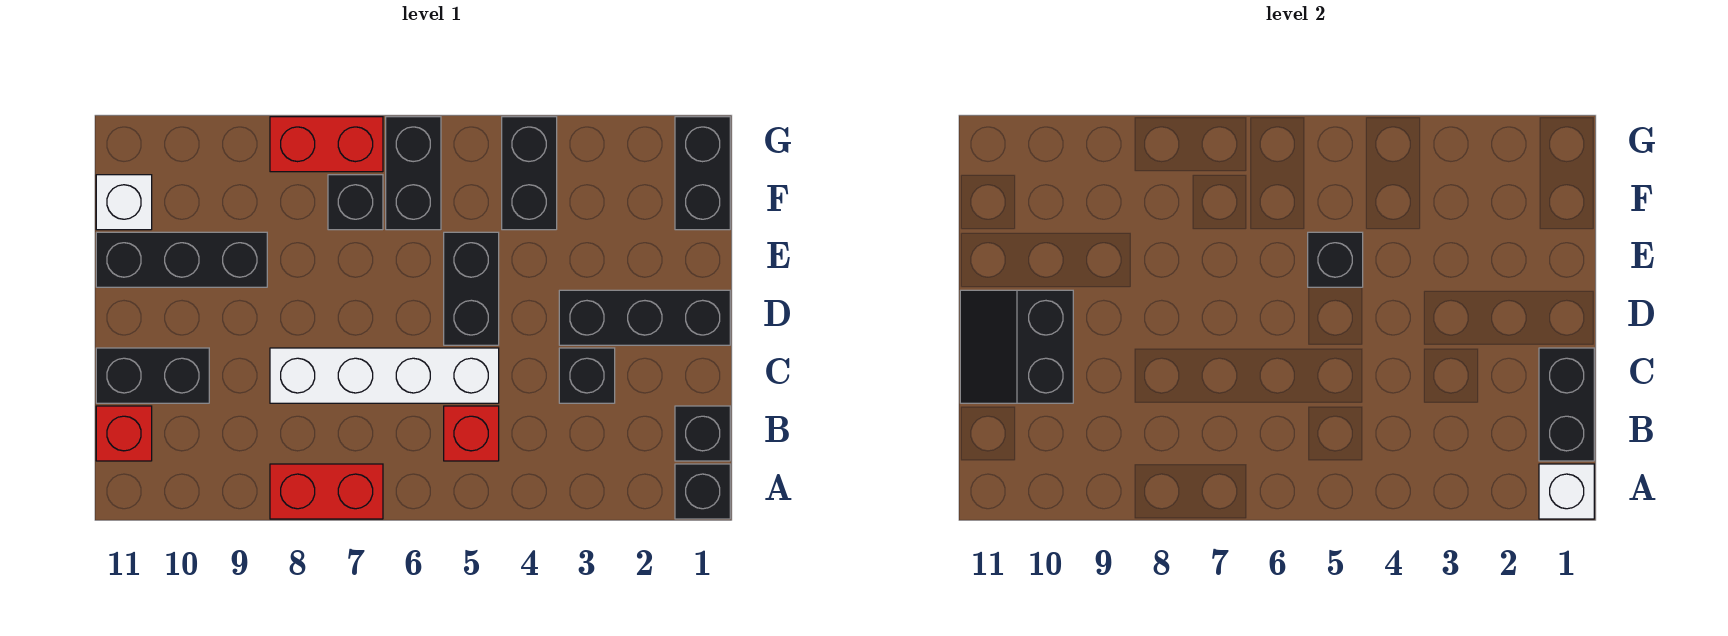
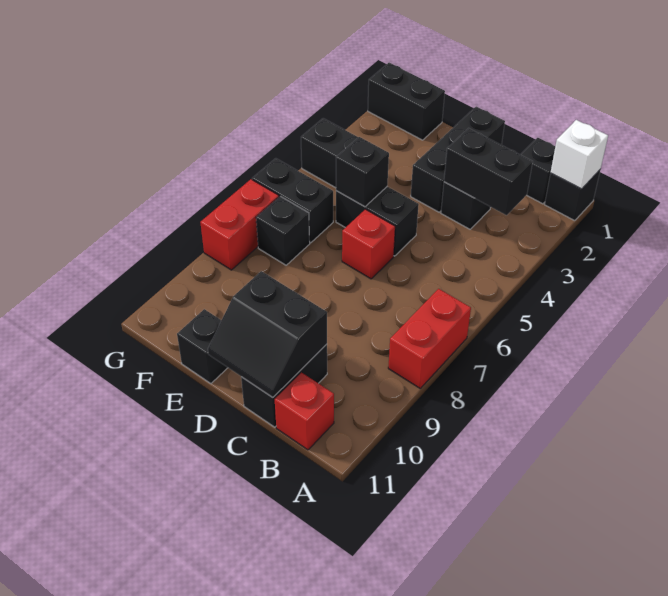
black 1x2 brick [1539,348,1594,461] -> black 1x2 brick moved to [444,128,533,215]
red 1x1 brick [444,406,499,461] -> red 1x1 brick moved to [342,209,395,279]
white 1x4 brick [270,348,499,403] -> none
black 1x3 brick [96,232,267,287] -> black 1x1 brick [177,309,228,384]
white 1x1 brick [96,175,152,230] -> none

